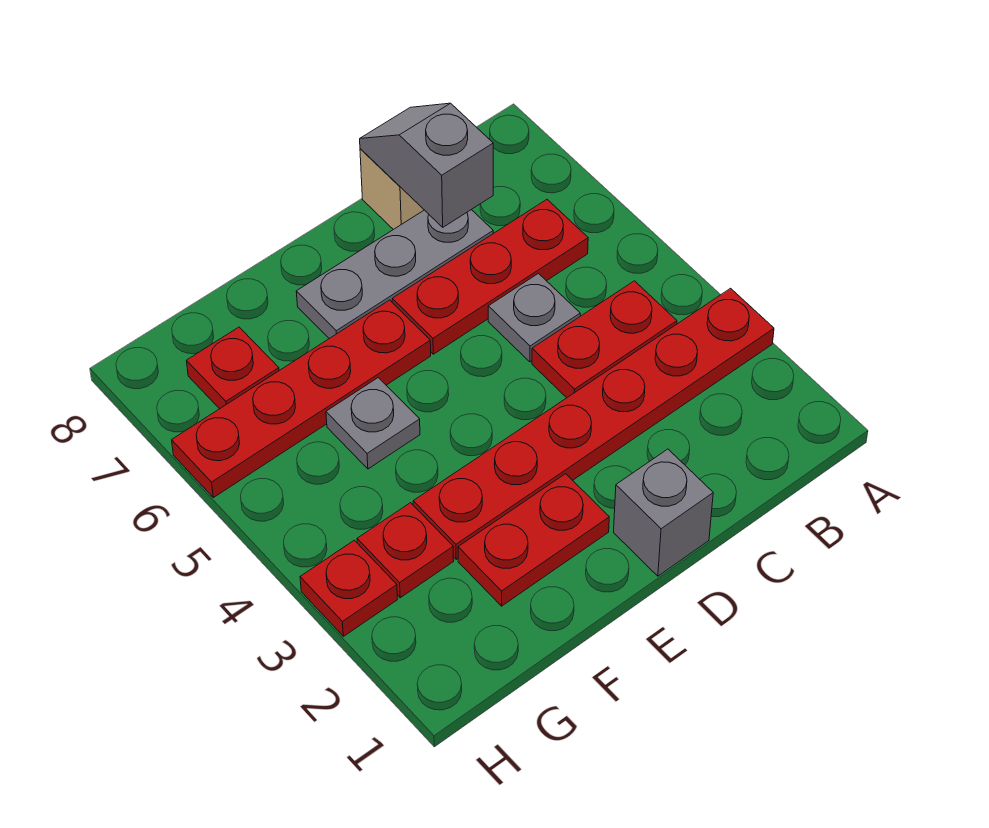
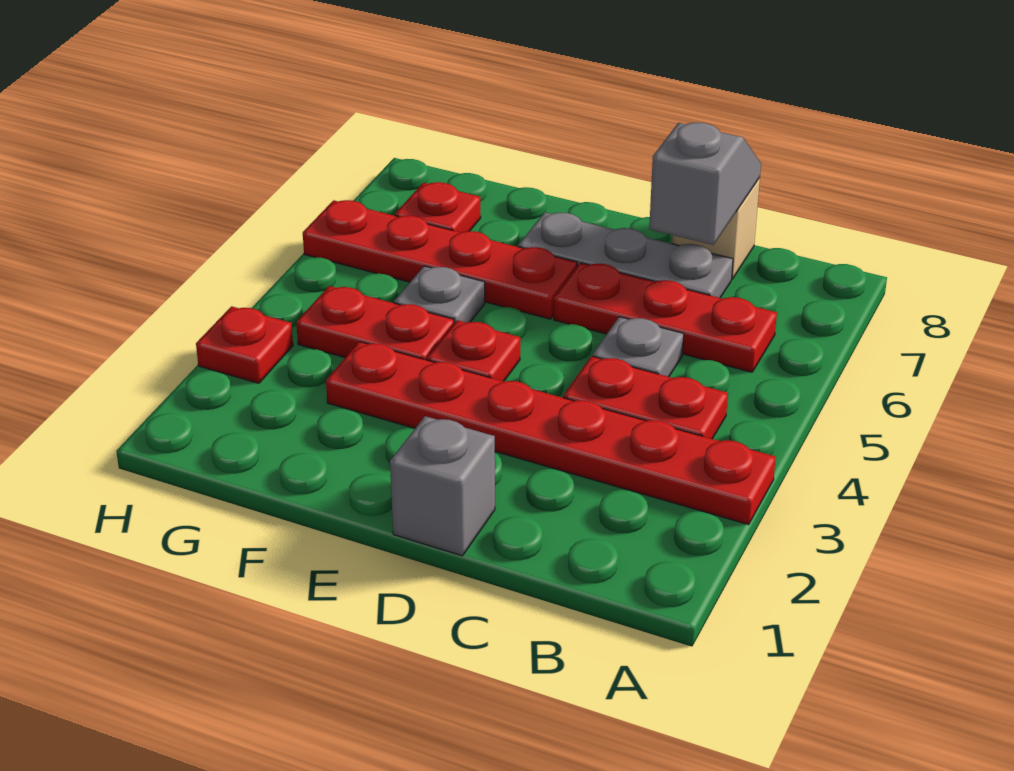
red 1x2 plate [458,474,609,606] -> red 1x2 plate moved to [296,286,454,360]
red 1x1 plate [357,503,454,598] -> red 1x1 plate moved to [427,320,520,381]

